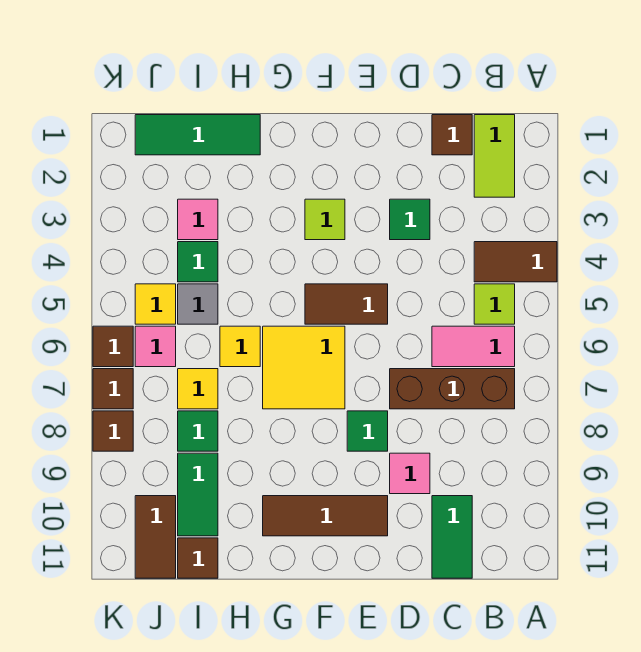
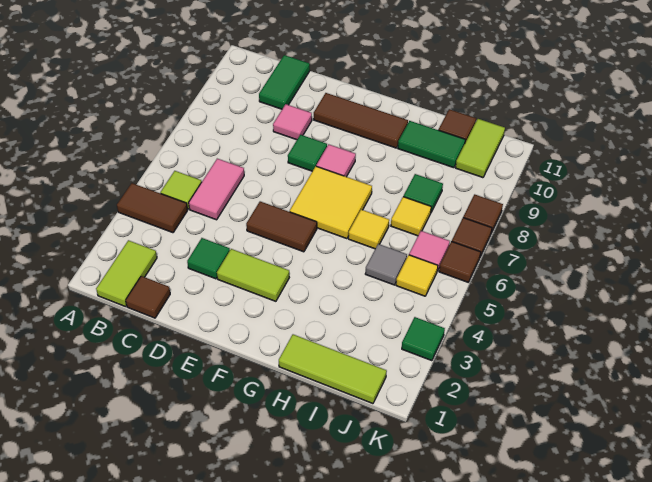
pink 1x2 tile [432,326,515,367] -> pink 1x2 tile turned to [189,159,244,220]
brown 1x3 brick [390,369,515,409] -> none
lime 1x1 tile [305,199,345,240] -> lime 1x2 tile [217,249,289,301]
green 1x3 tile [135,115,260,155] -> lime 1x3 tile [279,334,387,404]
pink 1x1 tile [178,199,218,240] -> pink 1x1 tile moved to [316,144,356,177]
green 1x1 tile [178,242,218,282] -> green 1x1 tile moved to [402,317,445,361]
green 1x2 tile [178,453,218,536] -> green 1x2 tile turned to [398,121,465,168]
brown 1x2 tile [135,496,176,578] -> lime 1x2 tile [455,119,505,178]

